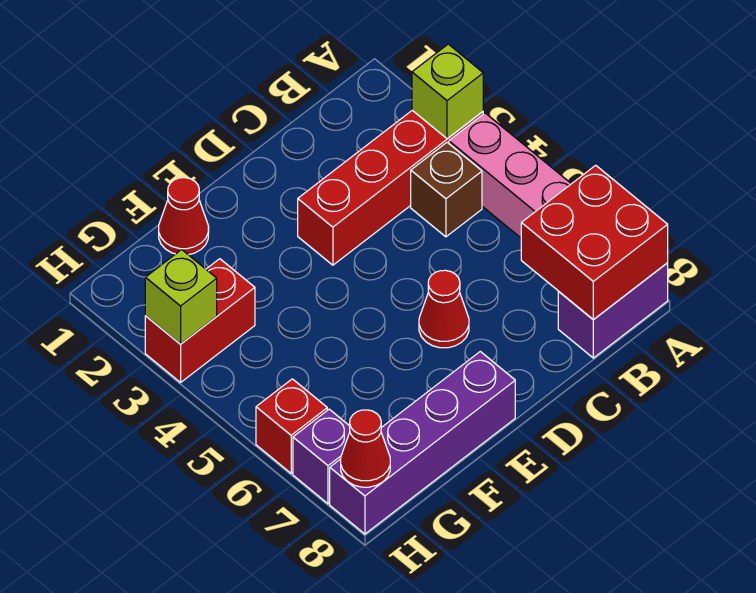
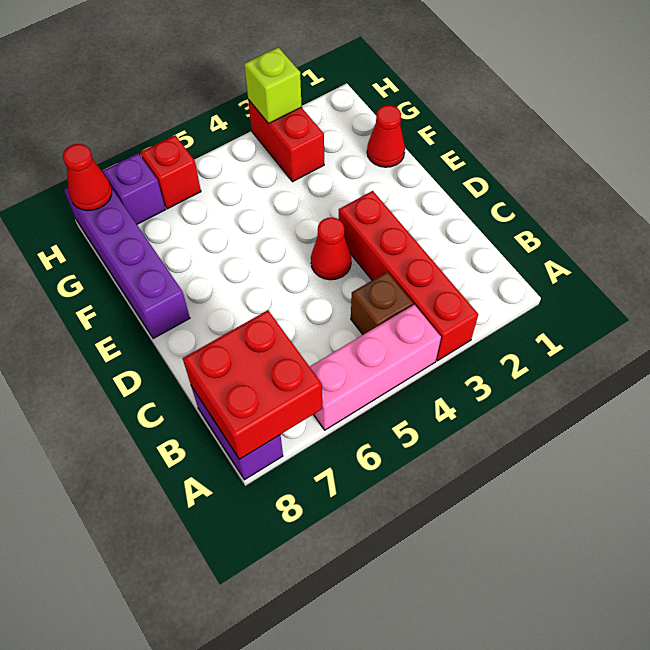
lime 1x1 brick [412,44,483,139] -> none
red 1x1 cone [419,270,469,348] -> red 1x1 cone moved to [311,218,351,280]

